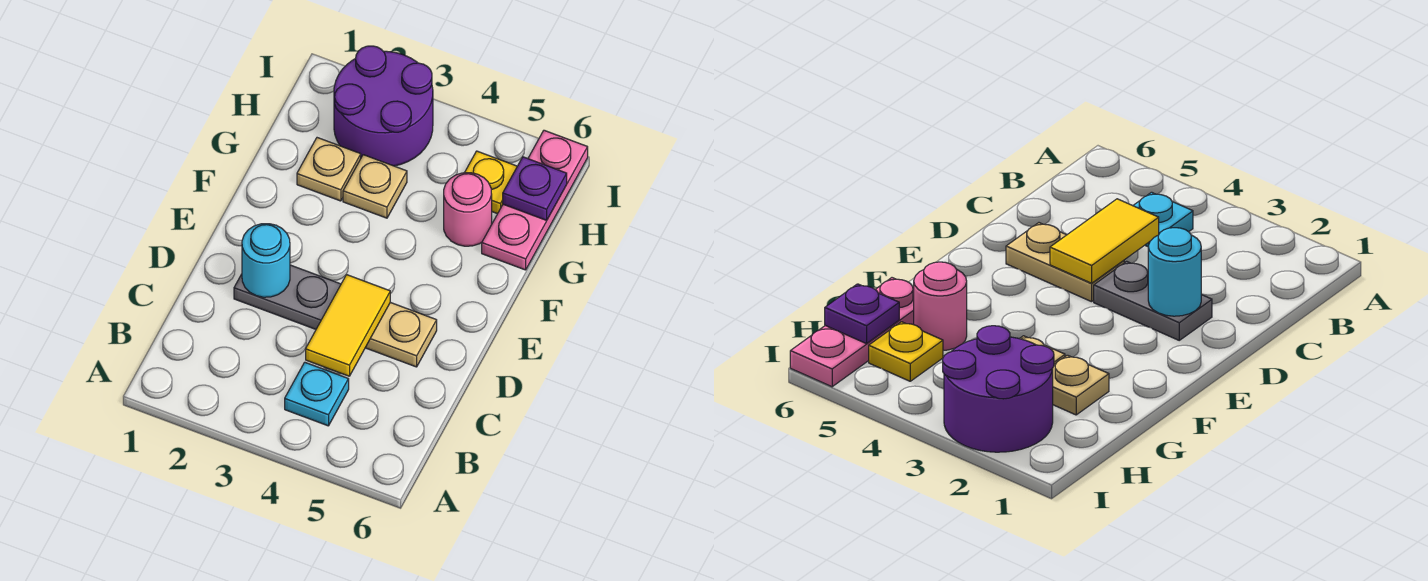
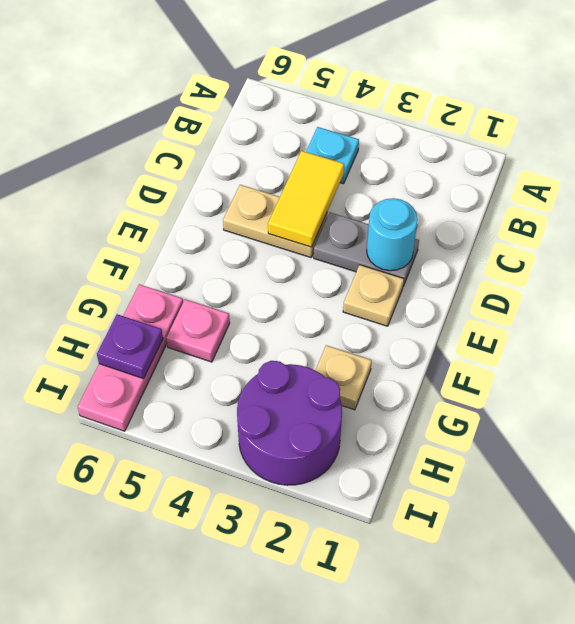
tan 1x1 plate [343,155,407,218] -> tan 1x1 plate moved to [343,265,404,326]
pink 1x1 round brick [444,173,492,246] -> pink 1x1 plate [166,299,230,362]
yellow 1x1 plate [465,151,517,214] -> none

